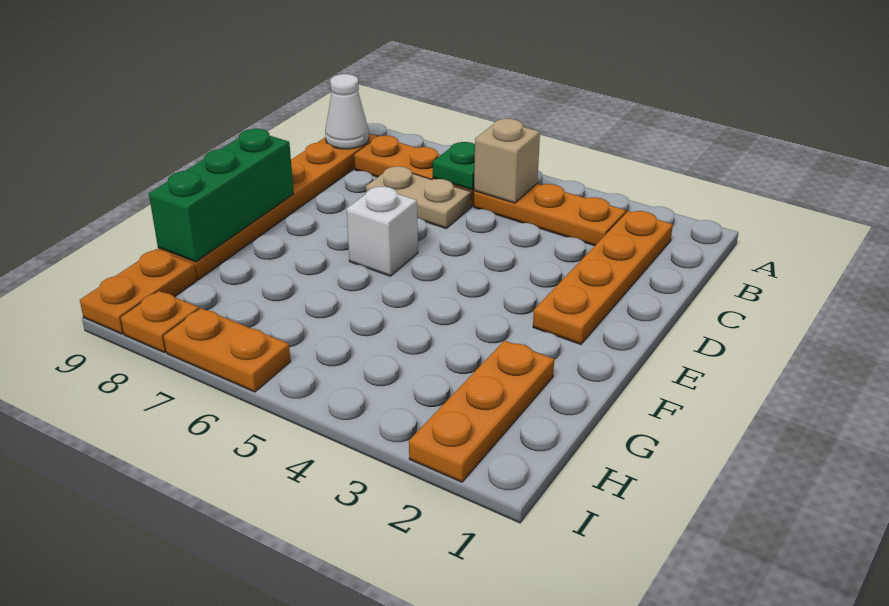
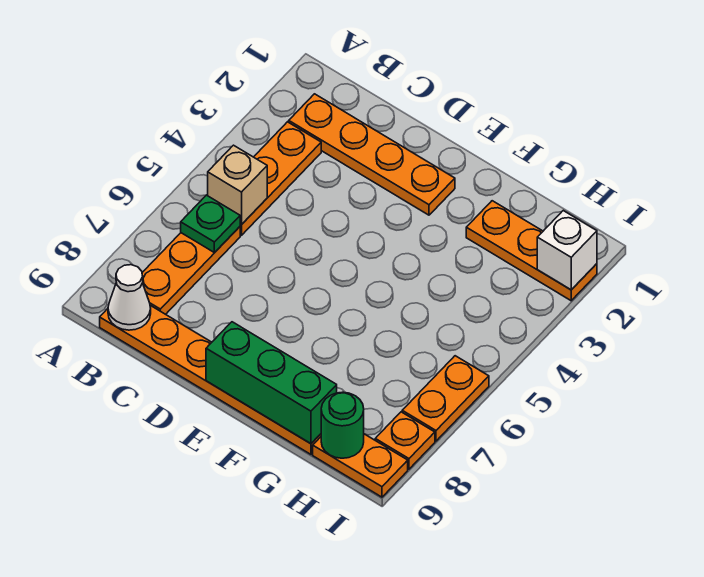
tan 1x2 plate [366,166,471,228] -> none
white 1x1 brick [347,187,418,276] -> white 1x1 brick moved to [537,211,597,290]
none -> green 1x1 round brick [321,392,364,458]

